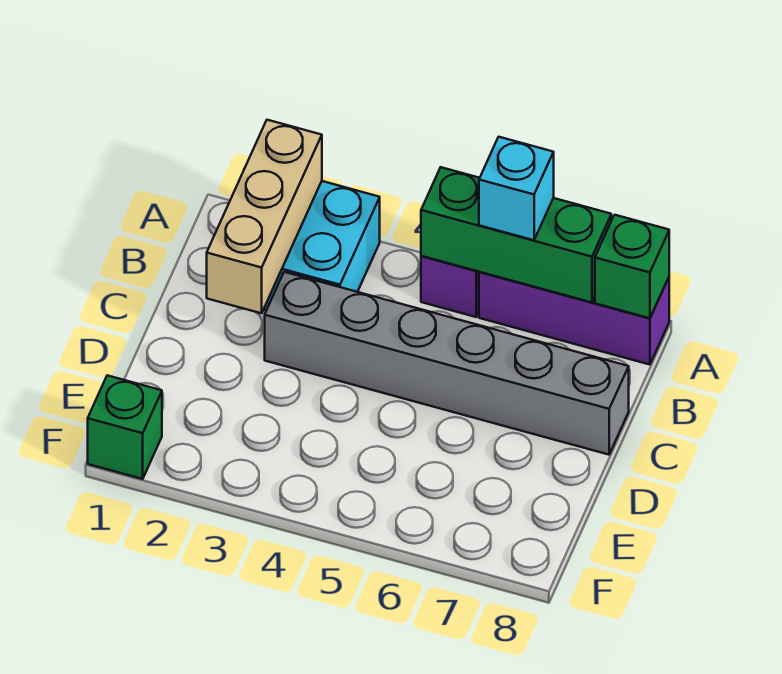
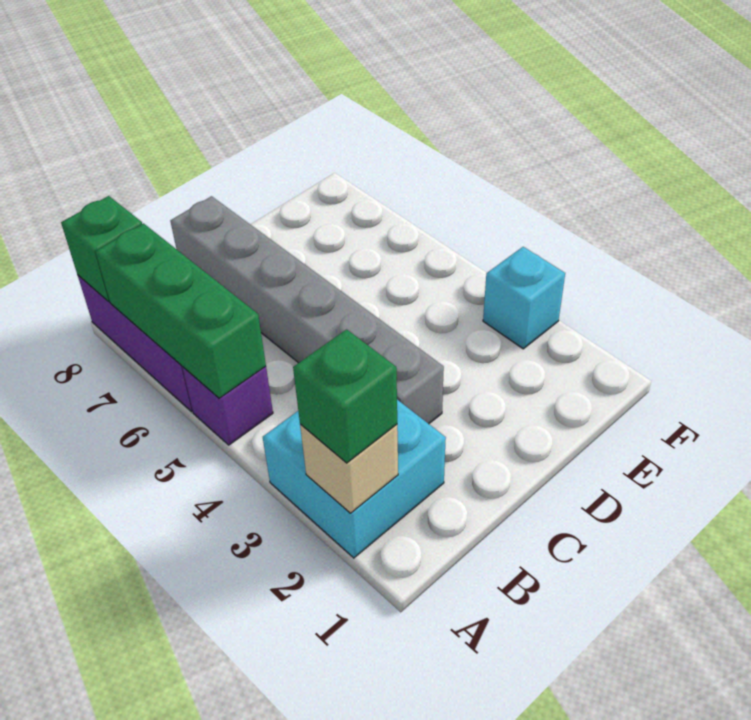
tan 1x3 brick [207,120,322,313] -> tan 1x1 brick [300,424,398,513]
cyan 1x1 brick [479,137,554,240] -> cyan 1x1 brick moved to [483,247,565,349]
green 1x1 brick [88,375,162,479] -> green 1x1 brick moved to [293,329,397,463]

